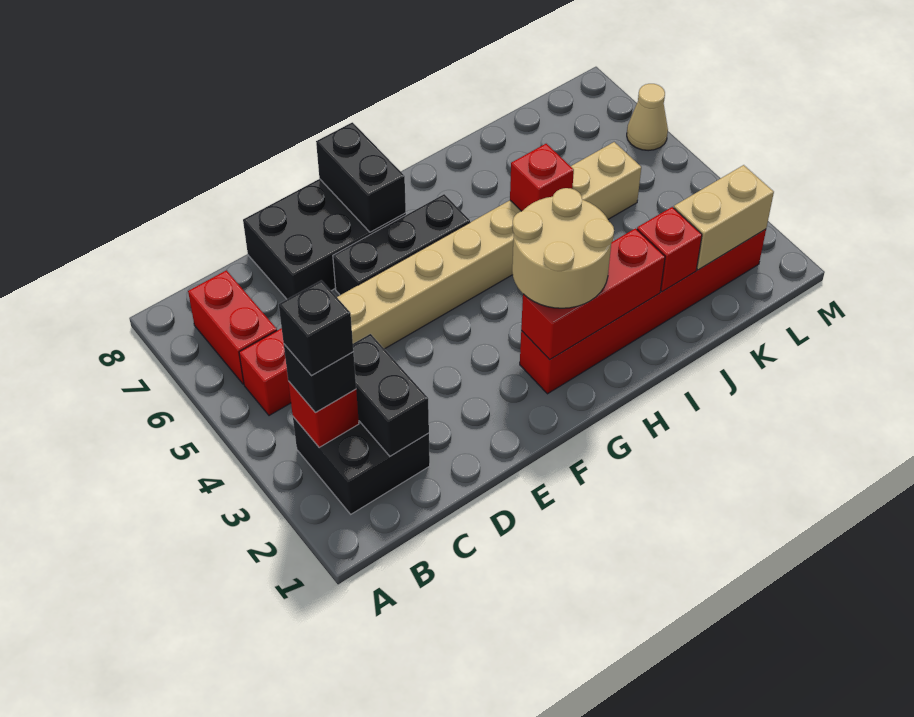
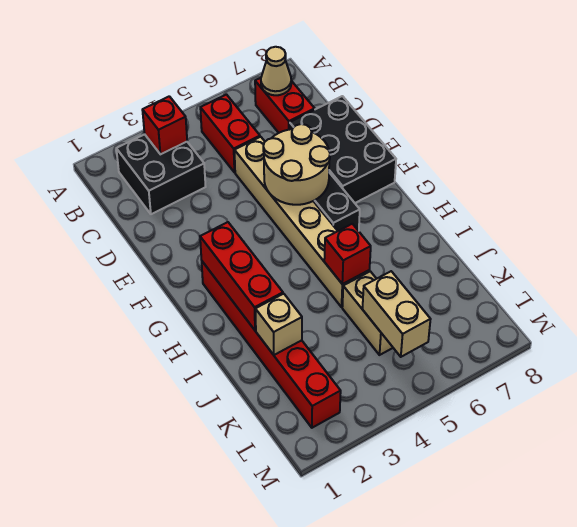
black 1x1 brick [284,344,356,413] -> none
black 1x1 brick [279,280,353,376] -> none
red 1x2 brick [188,270,277,384] -> red 1x2 brick turned to [255,78,315,133]
black 1x2 brick [353,334,429,456] -> none
black 1x2 brick [316,122,406,232] -> none
tan 2x2 round brick [512,188,614,308] -> tan 2x2 round brick moved to [263,124,330,205]
red 1x1 brick [637,207,702,292] -> tan 1x1 brick [255,294,302,355]
tan 1x2 brick [674,165,774,270] -> tan 1x2 brick moved to [362,271,431,357]
tan 1x1 cone [627,84,668,151] -> tan 1x1 cone moved to [261,47,291,95]

